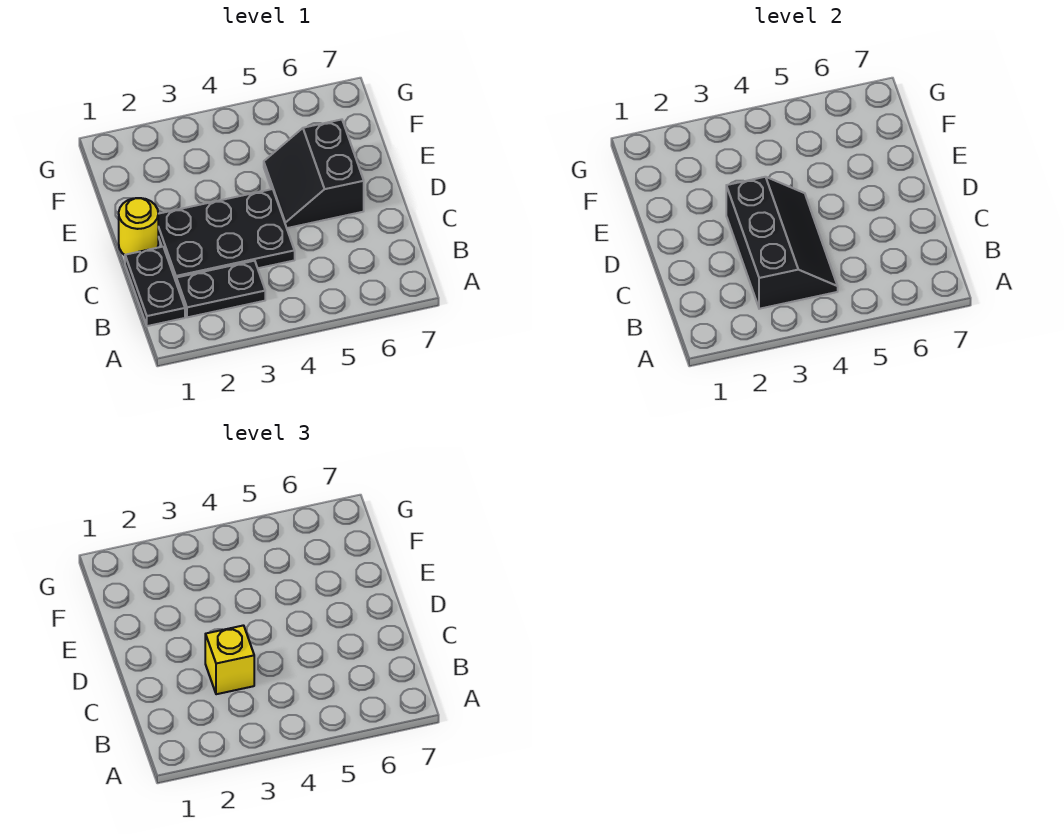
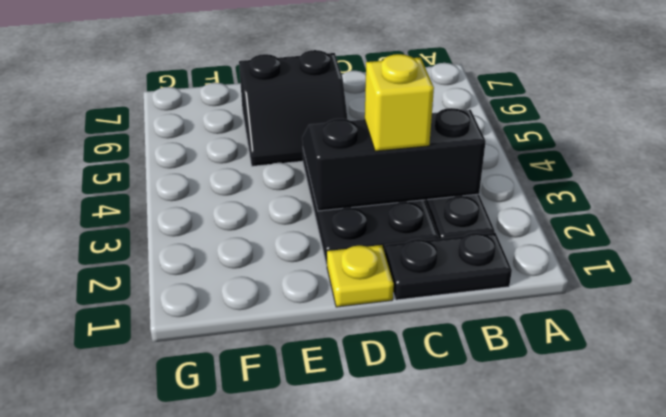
yellow 1x1 round brick [119,198,158,255] -> yellow 1x1 plate [327,245,394,307]

